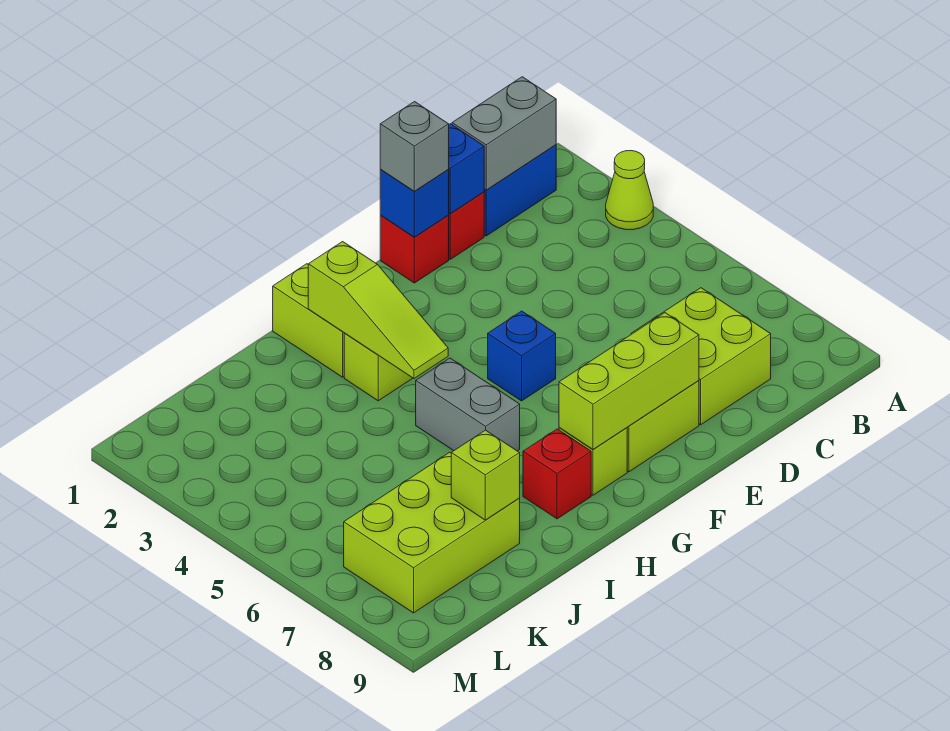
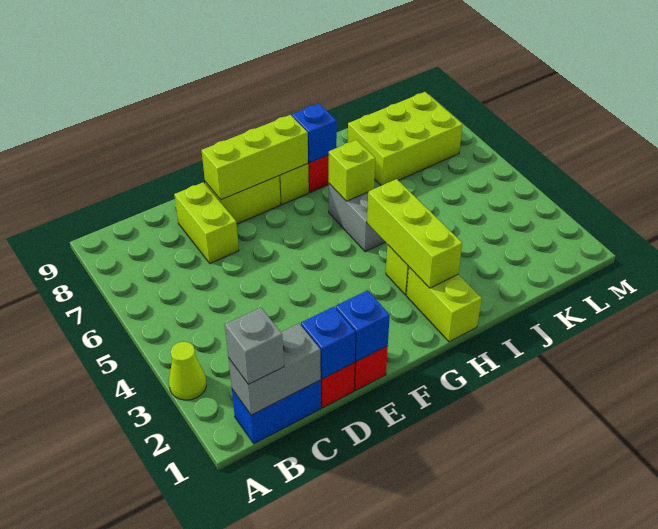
lime 2x2 brick [631,288,771,425] -> lime 1x2 brick [174,182,239,263]
grey 1x1 brick [380,102,449,191] -> grey 1x1 brick moved to [225,307,284,384]
blue 1x1 brick [488,311,556,401] -> blue 1x1 brick moved to [292,104,337,163]
lime 1x3 slope [308,242,448,379] -> lime 1x3 brick [367,179,462,288]
lime 1x1 brick [451,430,520,520] -> lime 1x1 brick moved to [329,140,375,201]

